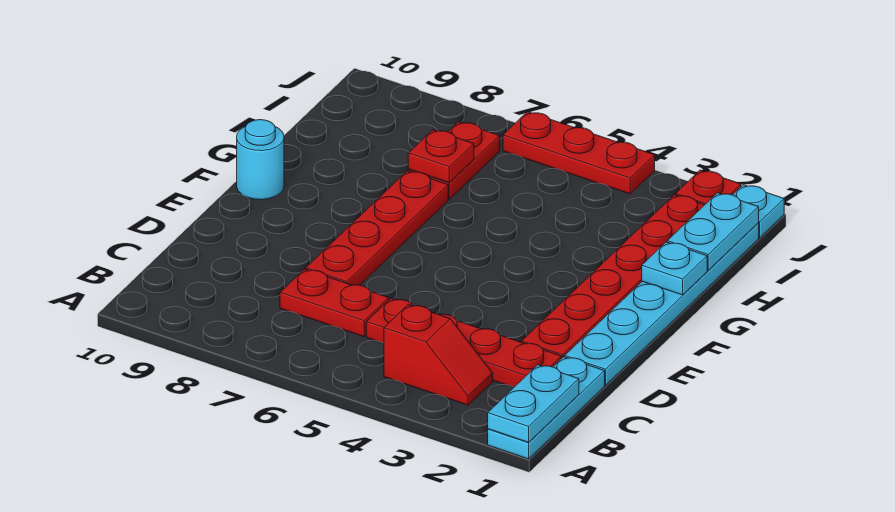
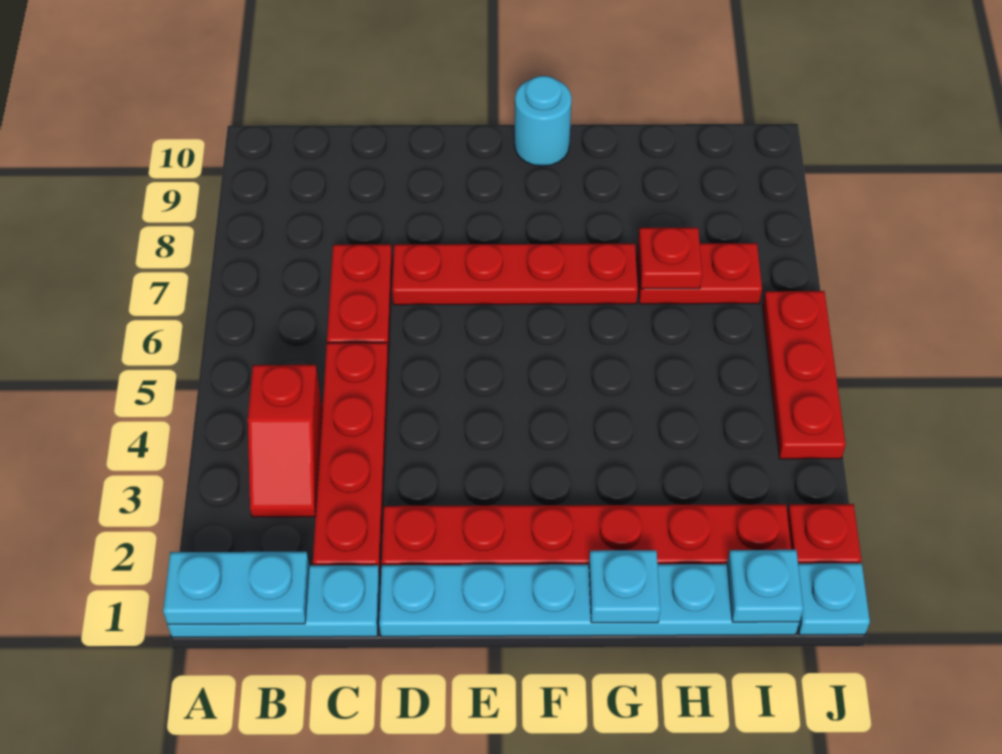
cyan 1x2 plate [667,193,759,270] -> cyan 1x1 plate [727,550,803,622]

